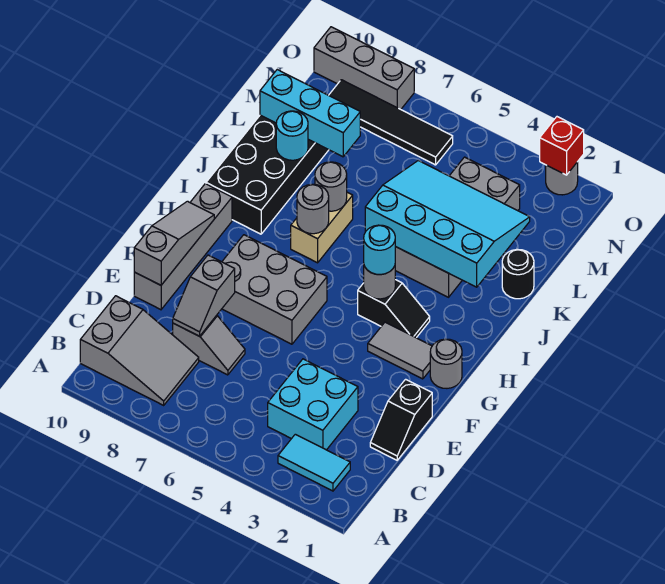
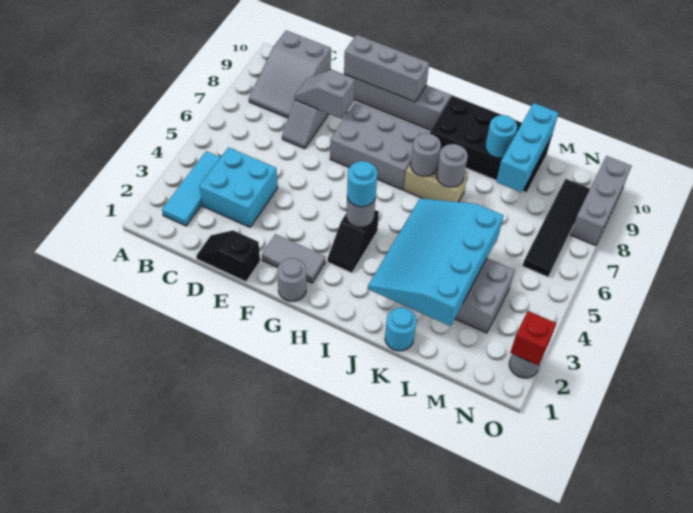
cyan 1x2 tile [278,434,350,491] -> cyan 1x3 tile [162,151,221,226]
grey 1x3 slope [134,201,214,285] -> grey 1x3 brick [344,35,429,102]
grey 2x3 brick [222,235,327,344] -> grey 2x3 brick turned to [330,102,428,190]
grey 1x2 tile [368,322,432,379] -> grey 1x2 tile turned to [262,234,325,283]
cyan 3x4 slope [365,161,530,287] -> cyan 3x4 slope turned to [368,198,504,326]
black 1x1 round brick [502,249,534,299] -> cyan 1x1 round brick [385,307,416,351]

